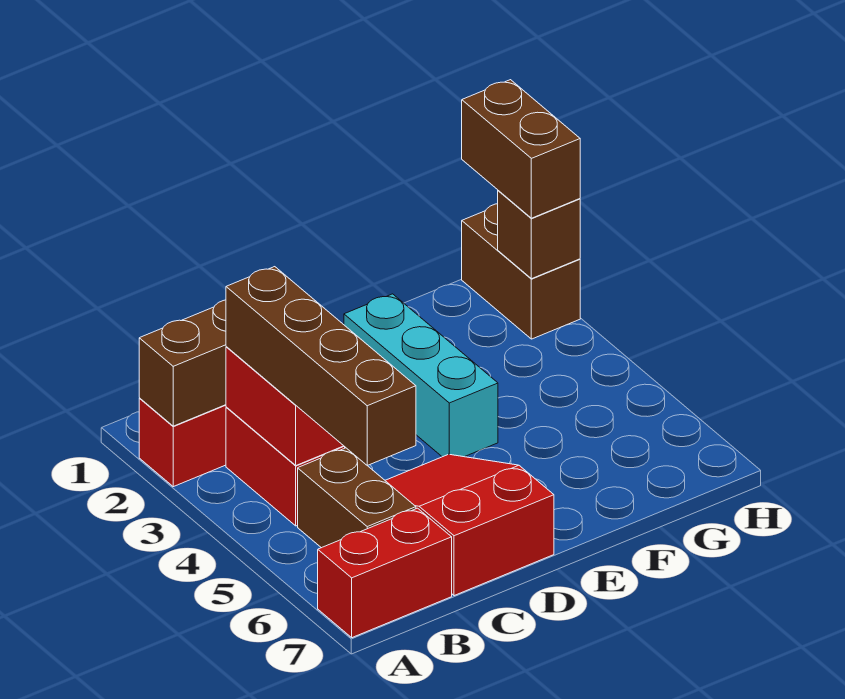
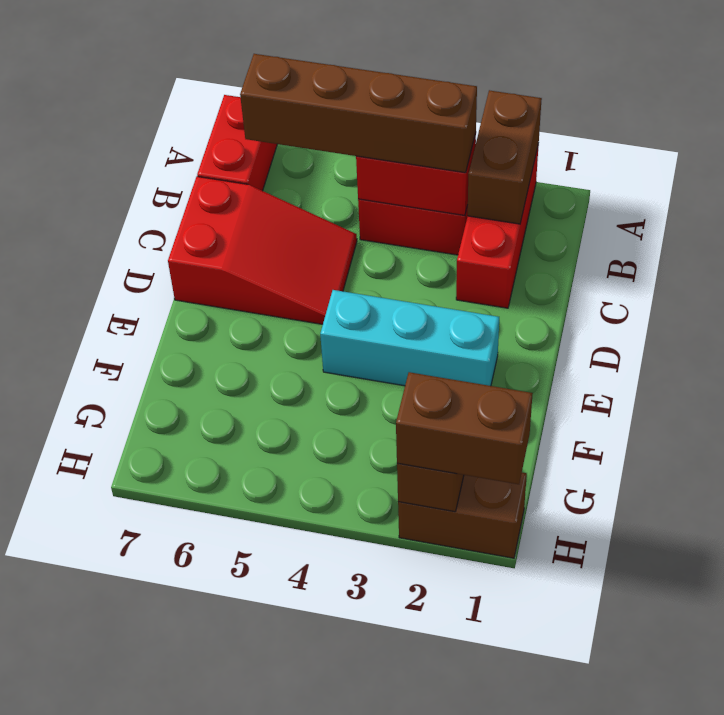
brown 1x2 brick [298,448,416,548] -> none

